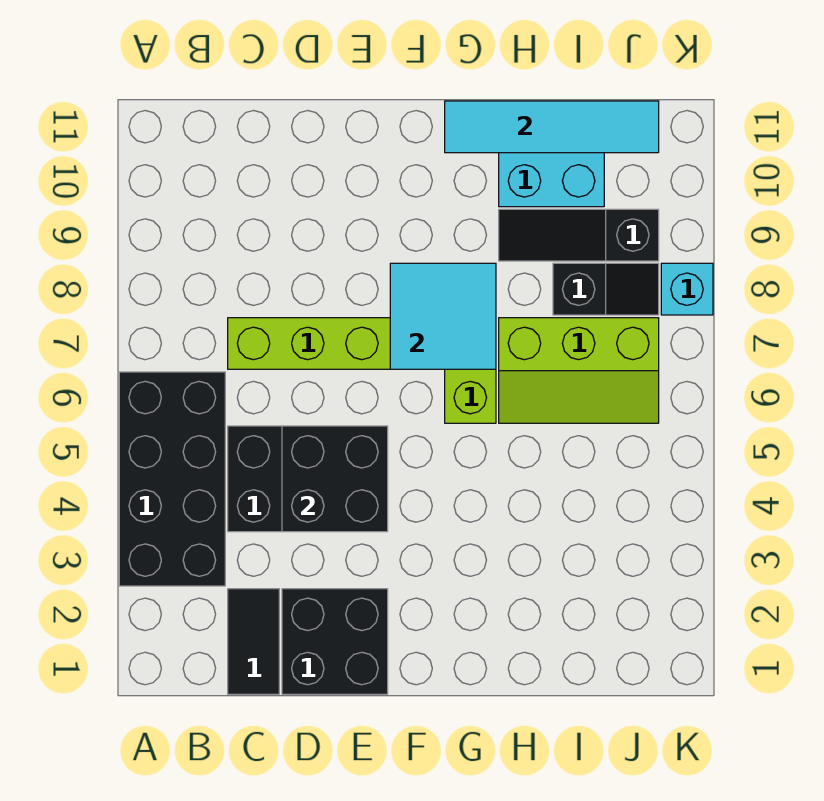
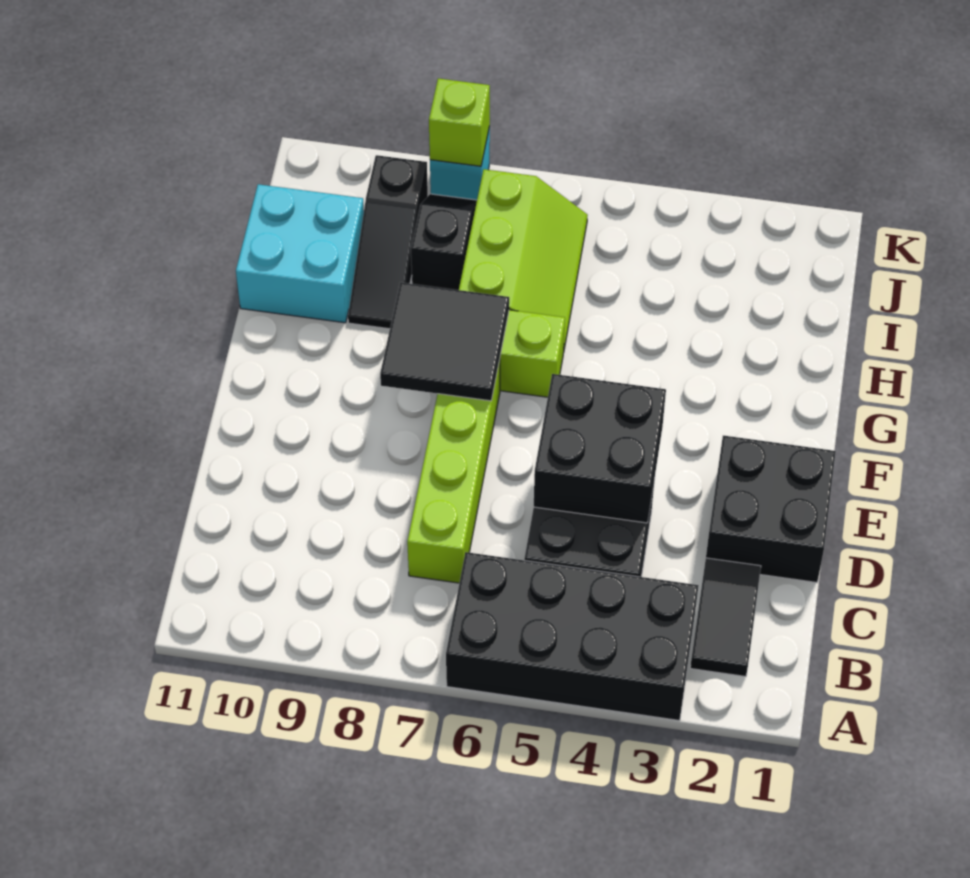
black 1x2 tile [228,589,279,694] -> black 1x2 tile turned to [690,558,761,677]
cyan 2x2 tile [390,263,496,369] -> black 2x2 tile [380,282,509,401]
cyan 1x4 tile [445,101,659,153] -> none
none -> lime 1x1 brick [429,78,490,166]

